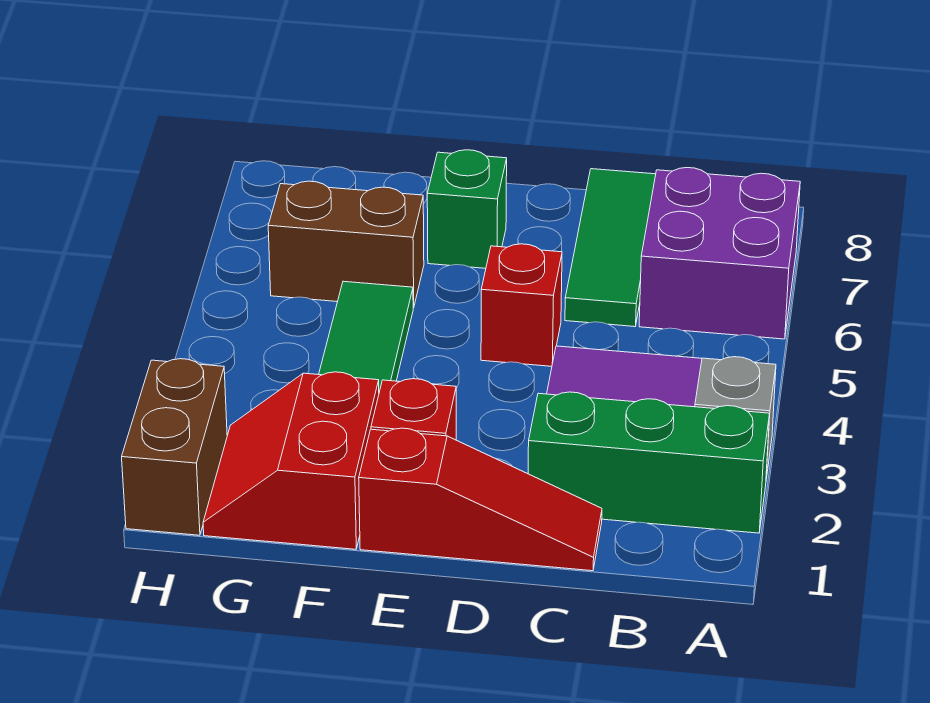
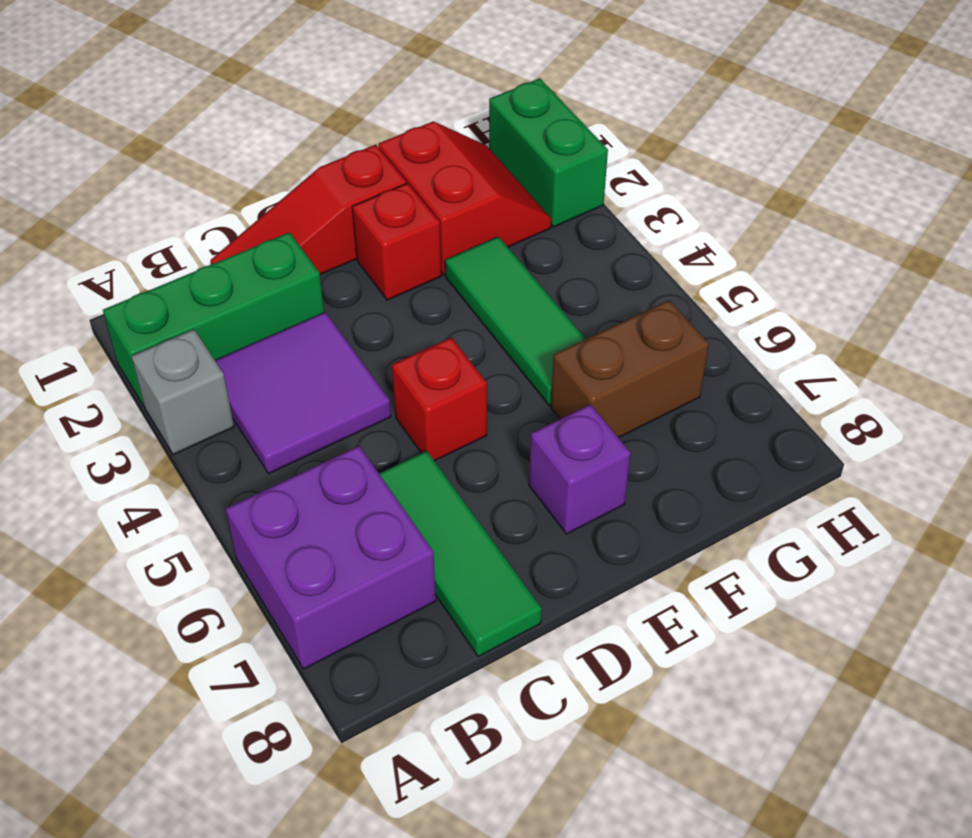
green 1x1 brick [427,150,507,268] -> purple 1x1 brick [529,404,631,534]
brown 1x2 brick [122,359,227,535] -> green 1x2 brick [489,78,608,227]

